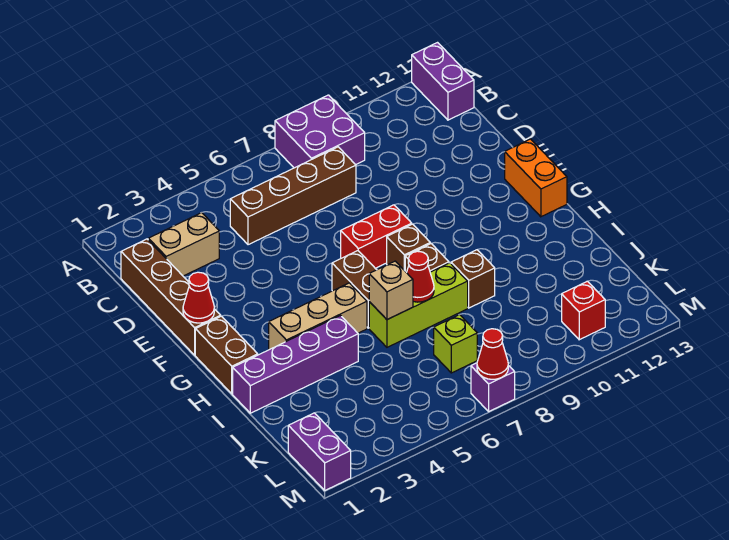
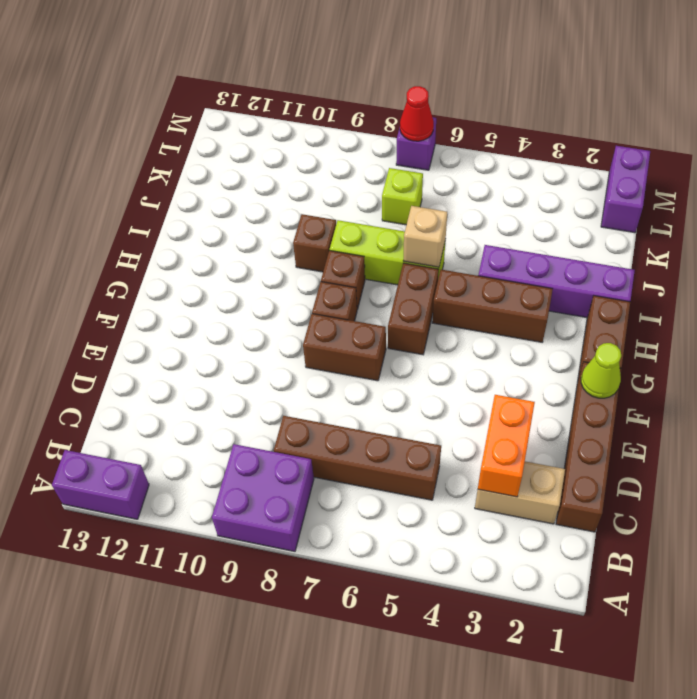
purple 1x2 brick [412,43,474,120] -> purple 1x2 brick turned to [52,450,149,519]
red 1x1 cone [183,272,214,323] -> lime 1x1 cone [581,343,621,398]
red 1x2 brick [341,205,412,268] -> brown 1x2 brick [303,314,386,381]
orange 1x2 brick [505,139,567,217] -> orange 1x2 brick moved to [478,395,535,497]
tan 1x3 brick [269,283,367,350] -> brown 1x3 brick [432,270,553,342]
red 1x1 cone [407,251,434,302] -> none
red 1x1 brick [562,281,605,340] -> none

